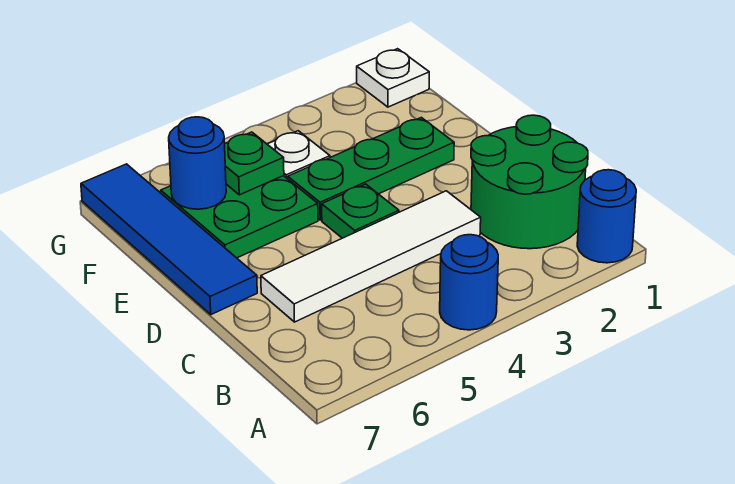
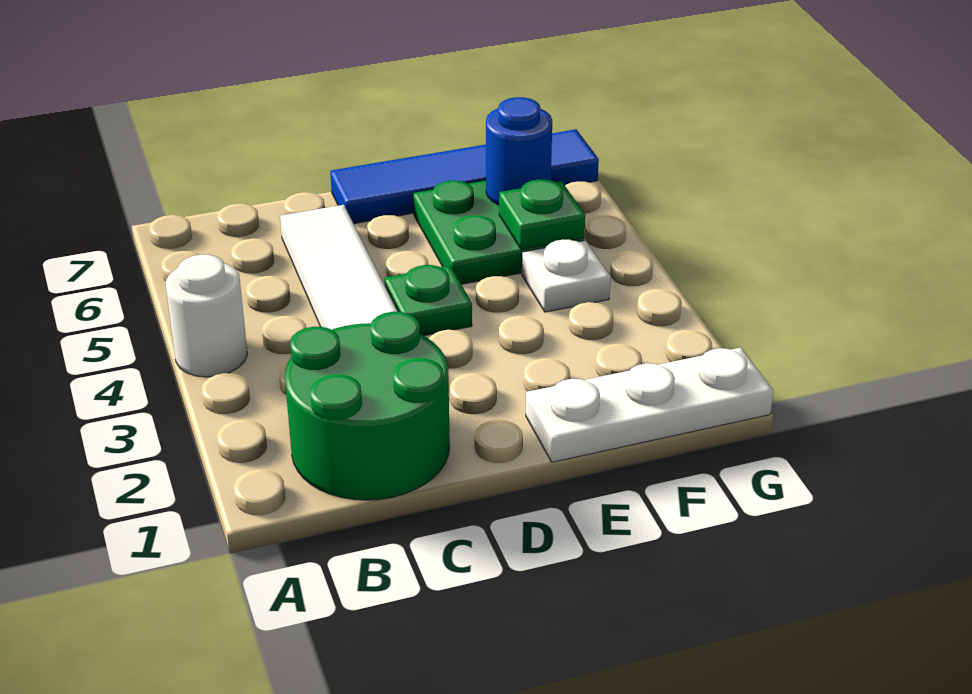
blue 1x1 round brick [577,170,636,263] -> none
blue 1x1 round brick [440,235,498,330] -> white 1x1 round brick [166,255,247,377]
green 1x3 plate [288,118,454,220] -> none
white 1x1 plate [357,49,429,107] -> white 1x3 plate [526,348,773,462]

